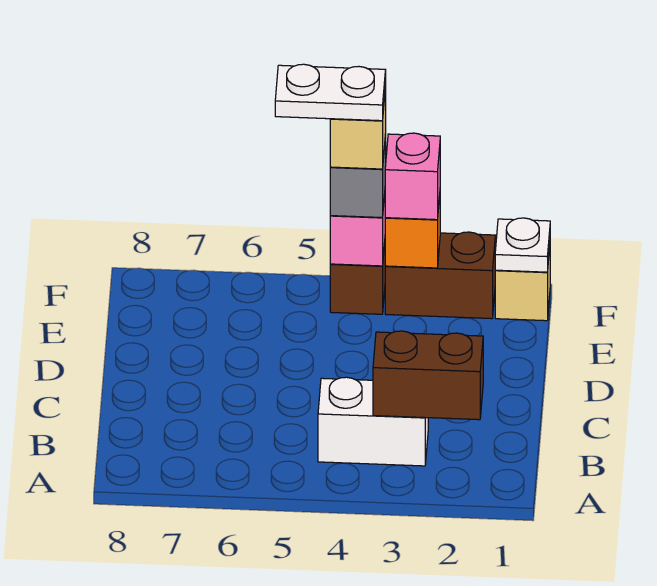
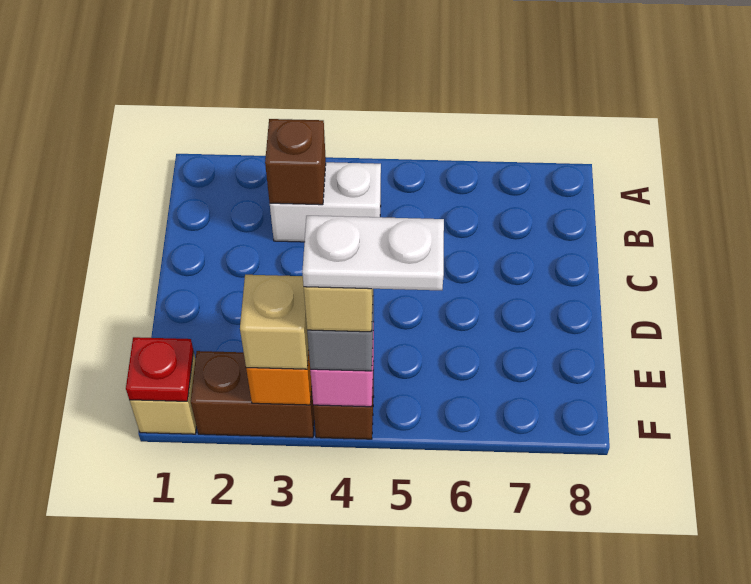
brown 1x2 brick [373,331,483,420] -> brown 1x1 brick [265,119,326,205]
white 1x1 plate [495,218,550,272] -> red 1x1 plate [126,337,193,401]
pink 1x1 brick [385,133,440,220] -> tan 1x1 brick [240,275,309,369]

